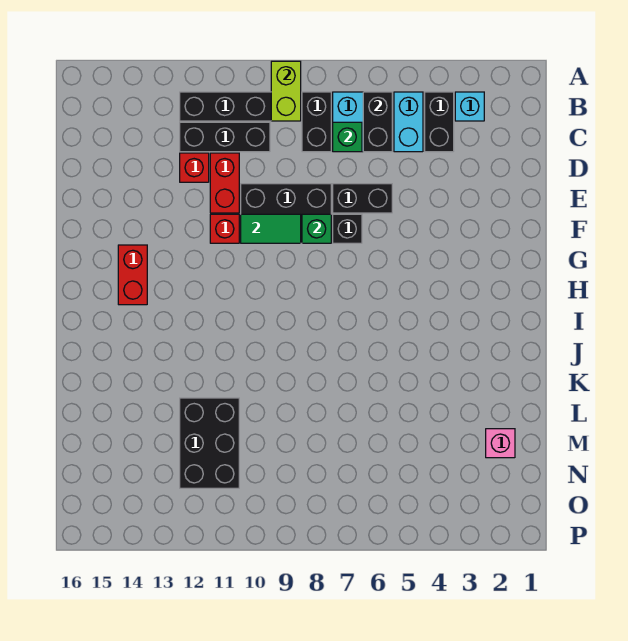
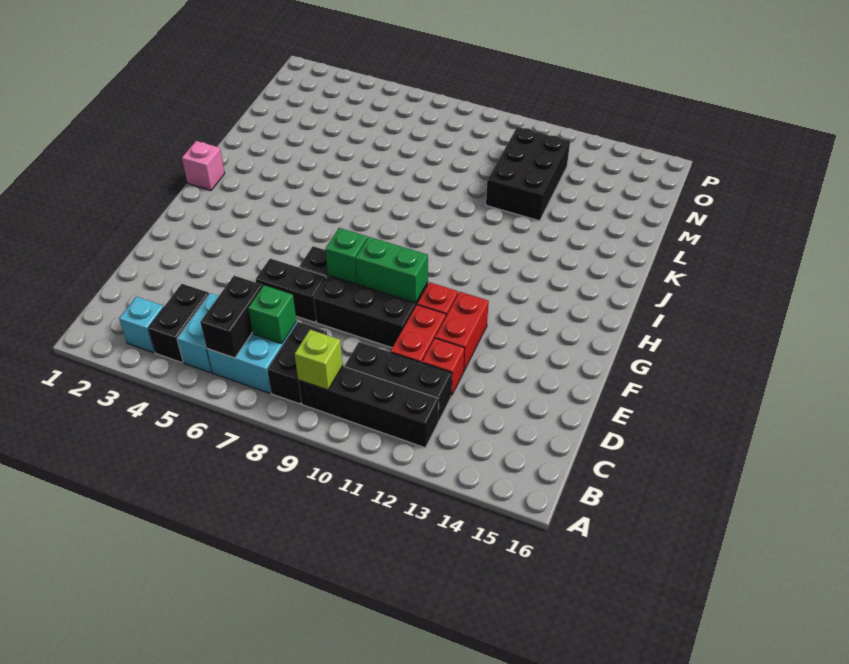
lime 1x2 brick [271,61,301,121] -> lime 1x1 brick [295,330,343,390]
green 1x2 tile [241,214,301,243] -> green 1x2 brick [356,237,428,303]
red 1x2 brick [118,245,147,305] -> red 1x2 brick moved to [435,292,489,371]
pink 1x1 brick [486,429,515,458] -> pink 1x1 brick moved to [182,141,225,190]

